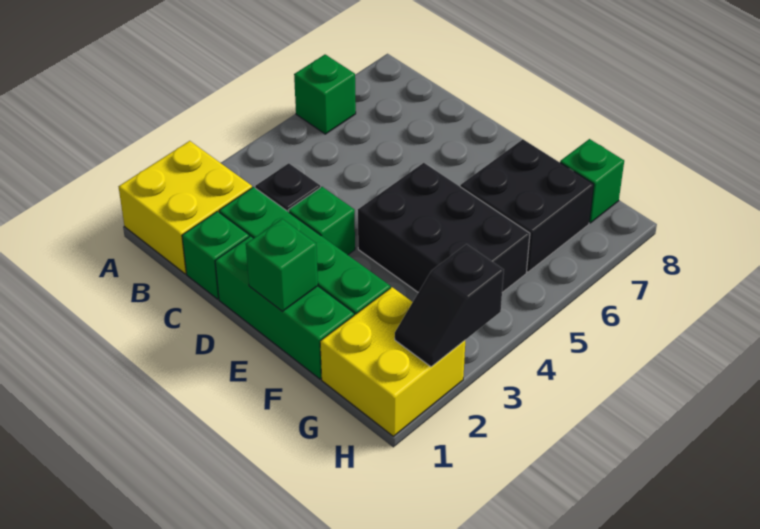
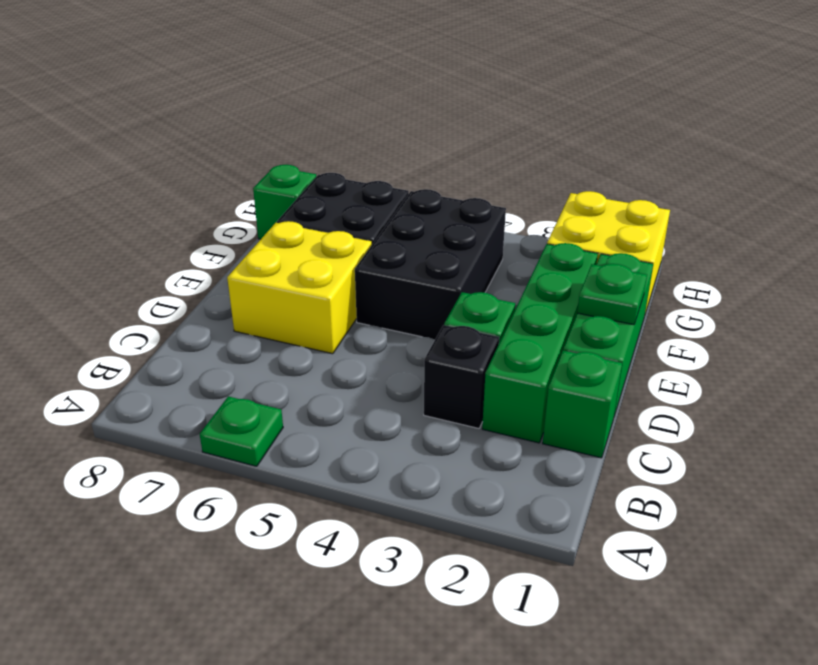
yellow 2x2 brick [119,141,252,274] -> yellow 2x2 brick moved to [227,221,372,354]
green 1x1 brick [294,55,356,134] -> green 1x1 plate [200,396,283,466]
green 1x1 brick [246,219,318,311] -> green 1x1 plate [577,264,647,325]
black 1x2 slope [395,244,504,367] -> none

